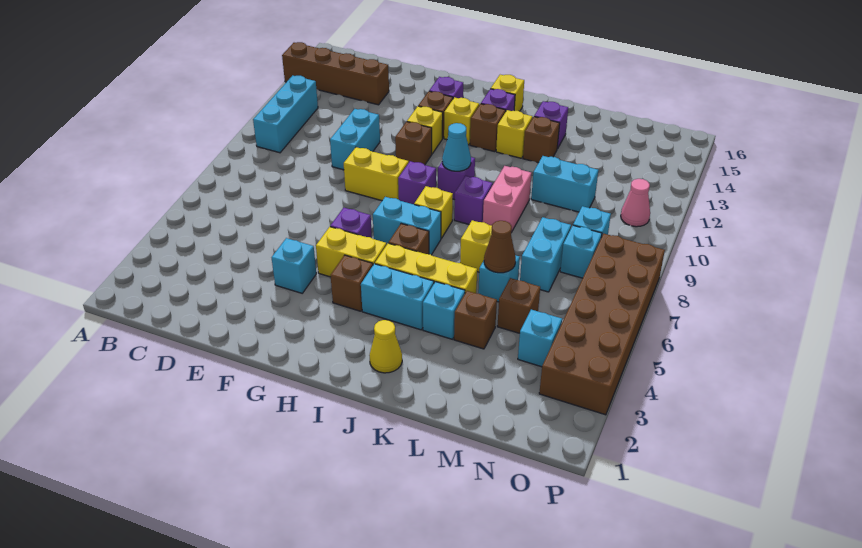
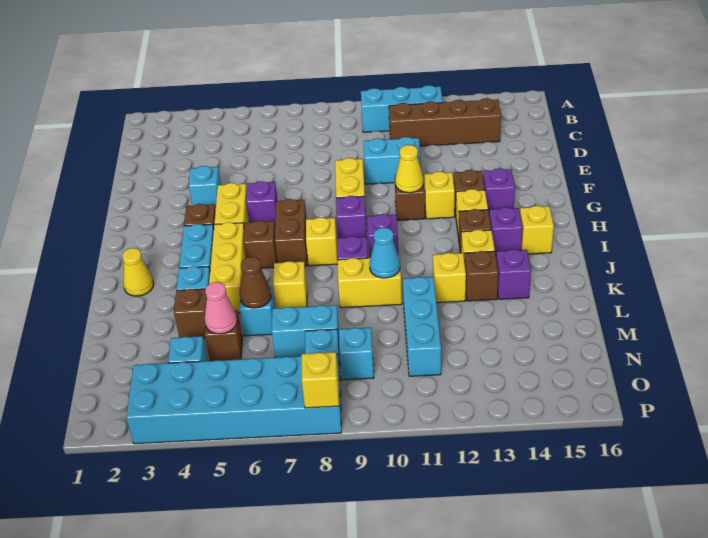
brown 1x4 brick [282,42,389,105] -> brown 1x4 brick turned to [389,98,501,146]
none -> yellow 1x1 cone [395,145,424,193]
cyan 1x2 brick [373,197,441,255] -> brown 1x2 brick [275,199,307,266]
cyan 1x1 cone [442,123,471,171] -> cyan 1x1 cone moved to [369,228,400,278]
pink 1x2 brick [483,166,532,232] -> yellow 1x2 brick [337,257,402,308]
none -> yellow 1x1 brick [433,253,466,303]
cyan 1x2 brick [531,156,598,212] -> cyan 1x3 brick [403,277,441,376]
brown 2x6 brick [539,234,665,415] -> cyan 2x6 brick [126,354,341,444]
pink 1x1 cone [621,179,650,227] -> pink 1x1 cone moved to [205,282,237,334]
none -> yellow 1x1 brick [302,352,339,408]

